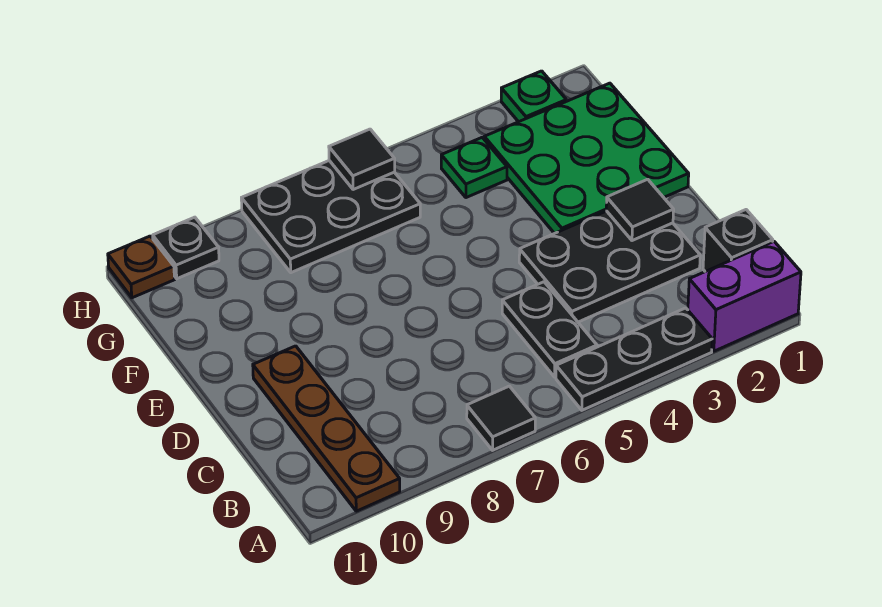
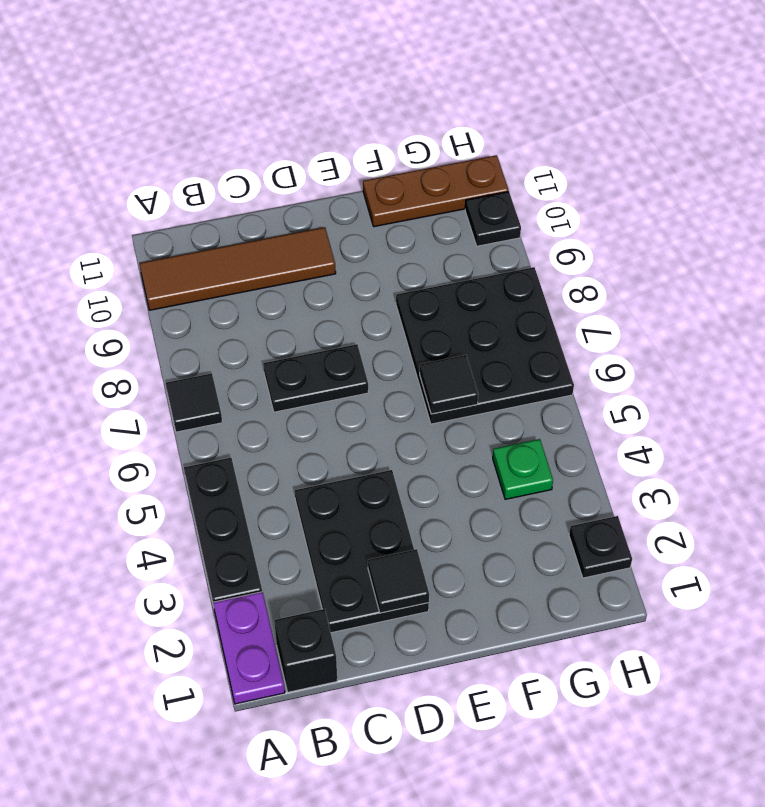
purple 1x2 brick [688,242,801,351] -> purple 1x2 plate [213,592,285,704]
brown 1x4 plate [253,346,400,511] -> brown 1x4 tile [140,227,336,310]
black 1x2 plate [502,282,597,377] -> black 1x2 plate moved to [263,344,368,412]
green 3x3 plate [484,83,689,234] -> none
black 2x3 plate [241,161,420,273] -> black 3x3 plate [396,267,574,424]
green 1x1 plate [501,71,566,122] -> black 1x1 plate [569,516,632,578]
black 1x1 tile [329,129,395,190] -> black 1x1 tile moved to [420,355,478,414]
brown 1x1 plate [108,236,175,298] -> brown 1x3 plate [363,155,509,227]

